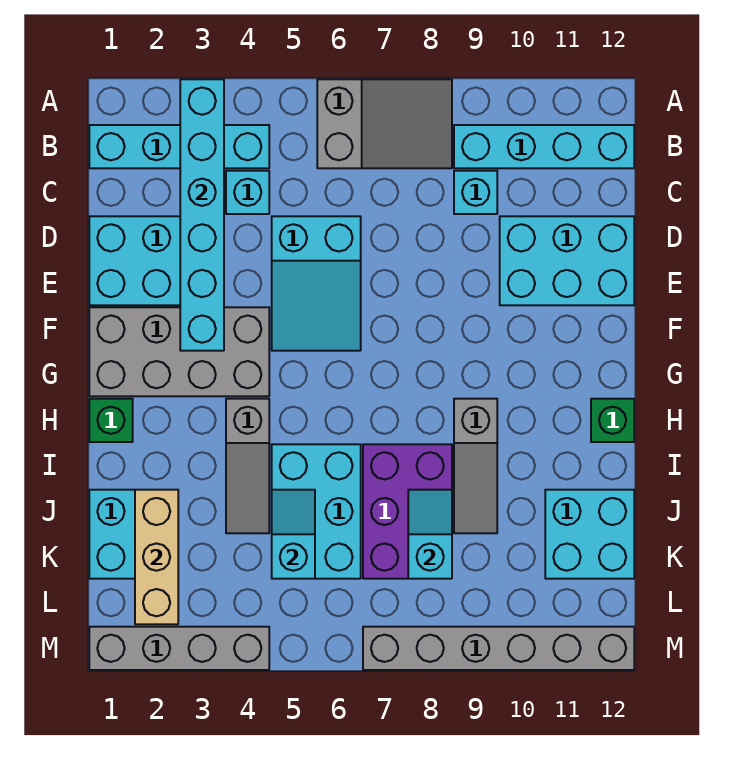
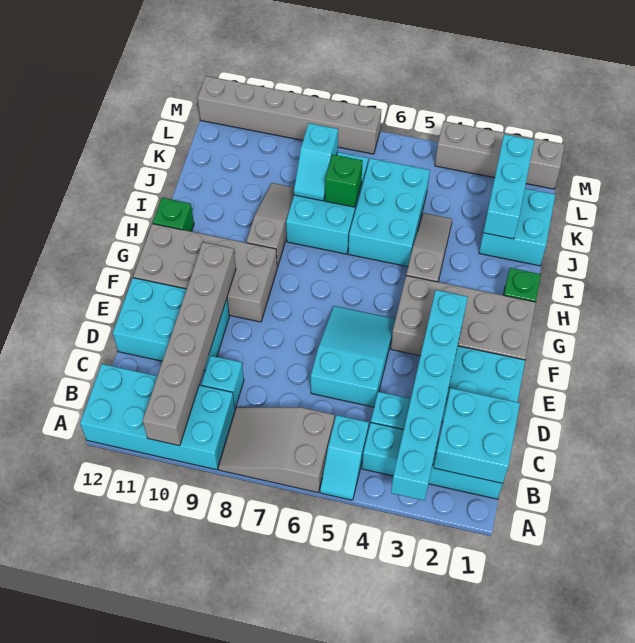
none -> grey 1x6 brick [143,242,236,446]
cyan 1x4 brick [454,125,634,168] -> cyan 2x4 brick [80,364,235,470]
none -> grey 2x4 brick [133,224,277,322]
purple 2x3 brick [363,444,452,579] -> cyan 2x3 brick [286,152,368,254]
tan 1x3 brick [135,490,178,624] -> cyan 1x3 brick [483,134,534,239]
cyan 1x2 slope [272,490,315,579] -> cyan 1x2 slope moved to [320,415,369,500]
none -> green 1x1 brick [325,155,363,207]
cyan 2x2 brick [545,490,634,579] -> cyan 2x2 brick moved to [434,388,520,483]

